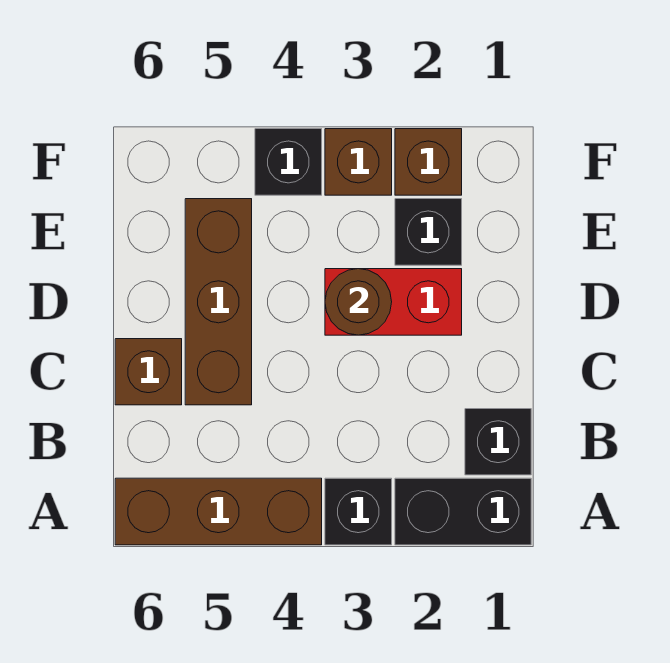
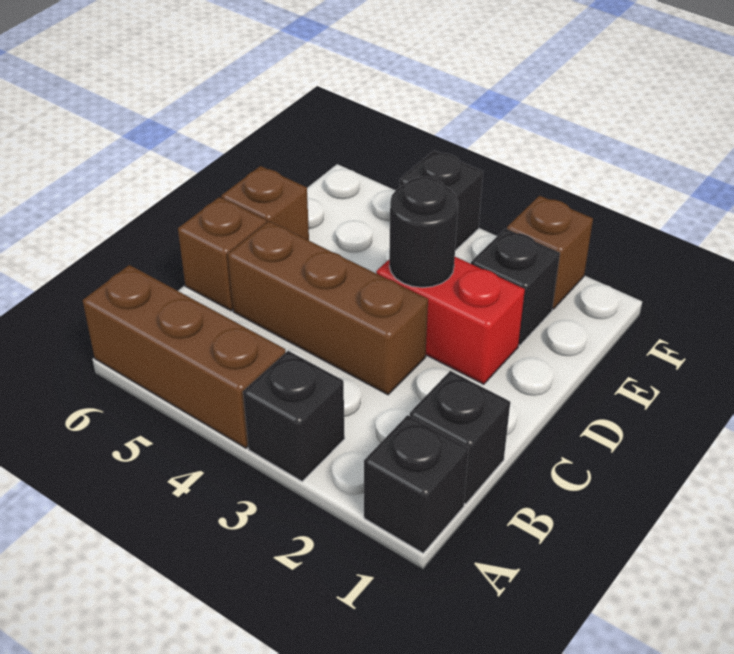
black 1x2 brick [395,478,531,545] -> black 1x1 brick [364,415,469,553]
brown 1x3 brick [185,199,252,405] -> brown 1x3 brick turned to [228,221,428,395]
brown 1x1 round brick [325,269,392,335] -> black 1x1 round brick [389,177,458,288]
brown 1x1 brick [325,129,392,195] -> brown 1x1 brick moved to [221,166,309,240]

